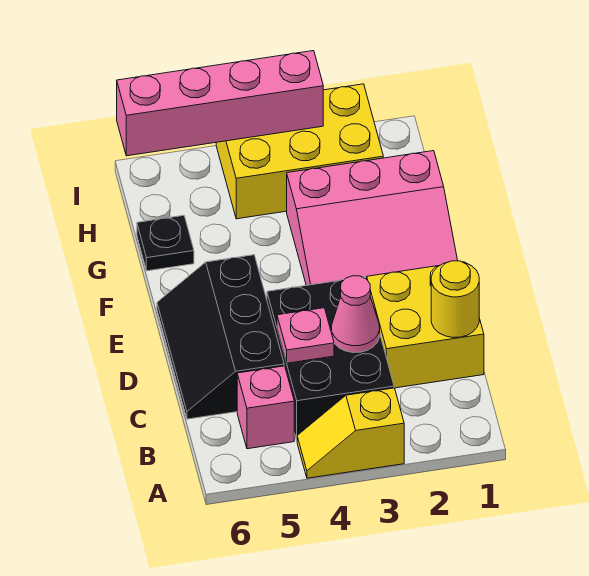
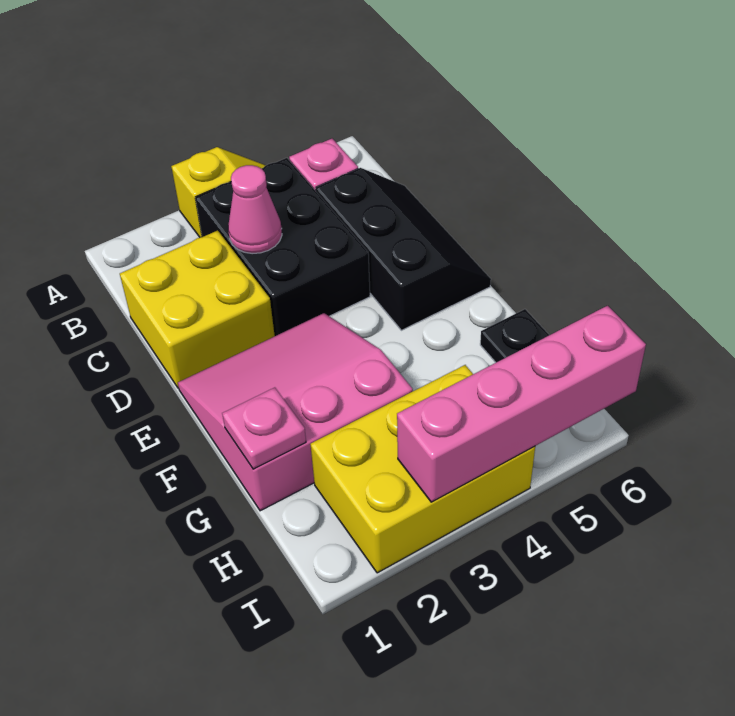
yellow 1x1 round brick [431,261,479,338] -> none
pink 1x1 plate [277,308,334,363] -> pink 1x1 plate moved to [222,388,306,469]

